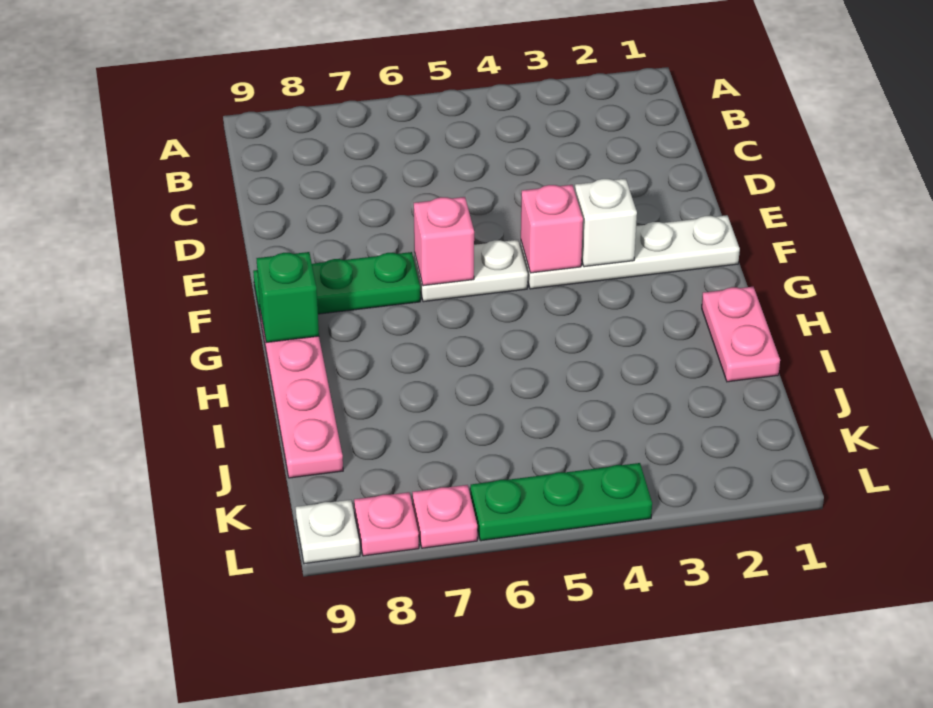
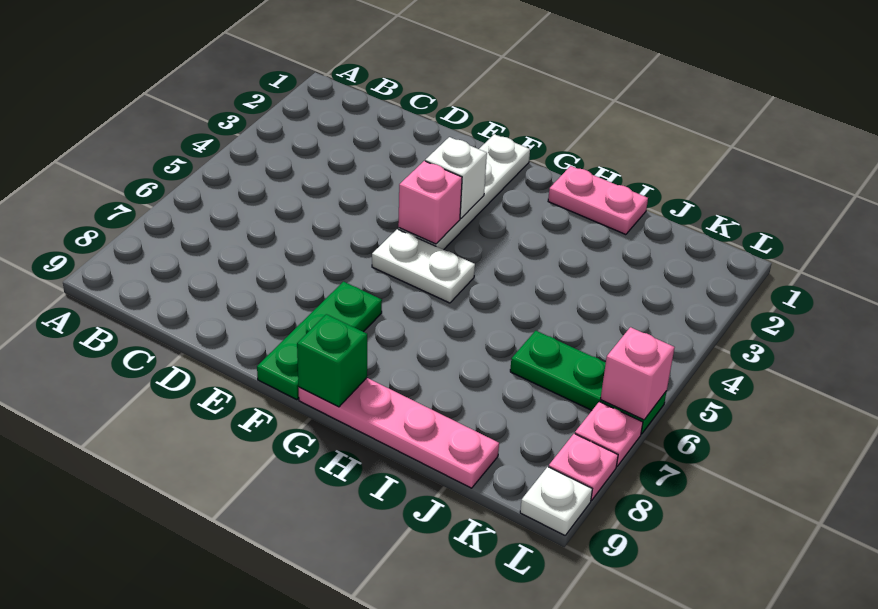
white 1x2 plate [415,240,528,302] -> white 1x2 plate turned to [372,229,475,303]
pink 1x1 brick [414,197,474,286] -> pink 1x1 brick moved to [601,327,675,420]
green 1x3 plate [470,463,652,541] -> green 1x3 plate turned to [510,331,667,434]

